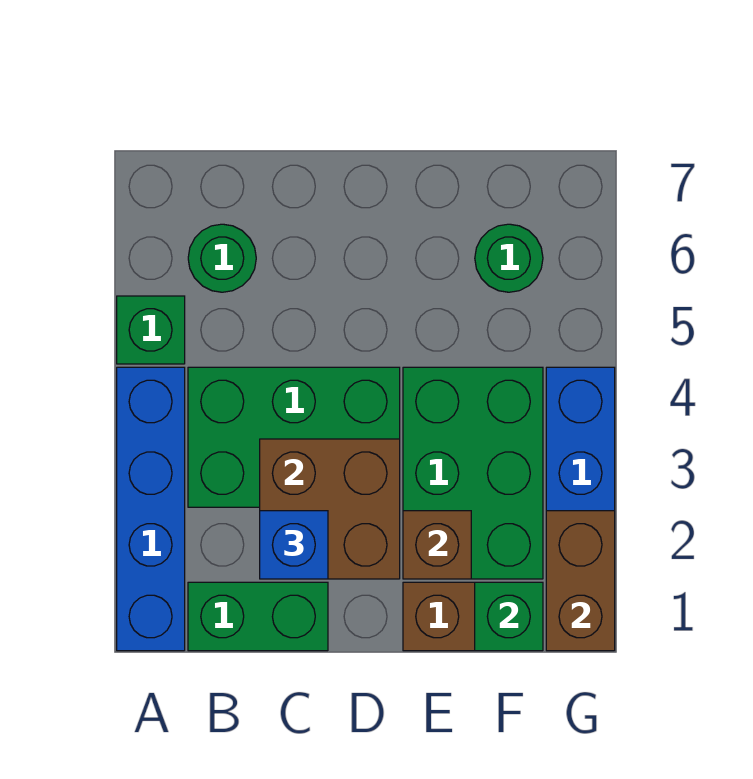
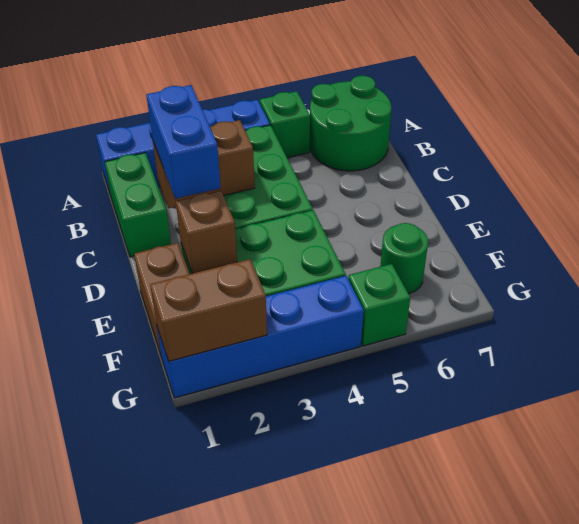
green 1x1 round brick [188,224,256,292] -> green 2x2 round brick [310,75,391,171]
brown 2x2 brick [260,439,400,579] -> brown 1x2 brick [153,120,255,208]
blue 1x1 brick [260,511,328,579] -> blue 1x2 brick [147,85,221,199]
green 1x1 brick [475,582,543,651] -> green 1x1 brick moved to [348,264,410,346]

